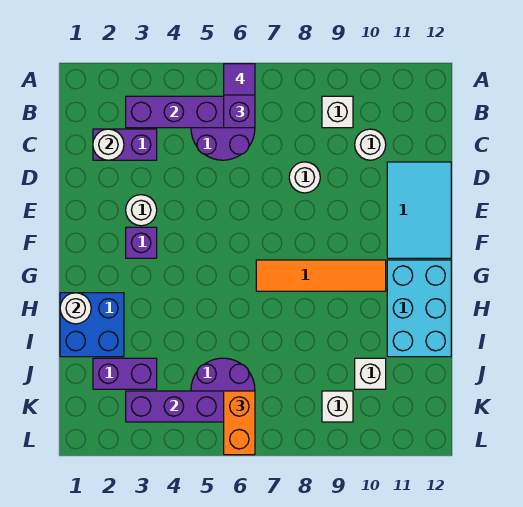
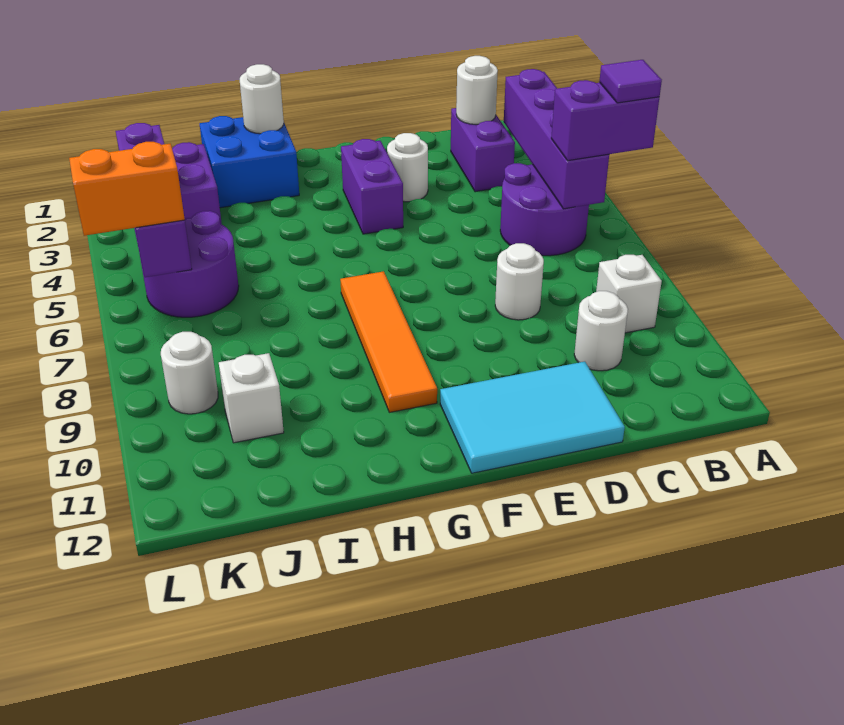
purple 1x1 brick [126,227,157,258] -> purple 1x2 brick [341,139,403,234]
cyan 2x3 brick [387,260,451,357] -> none
white 1x1 brick [322,391,353,422] -> white 1x1 round brick [161,332,218,414]

